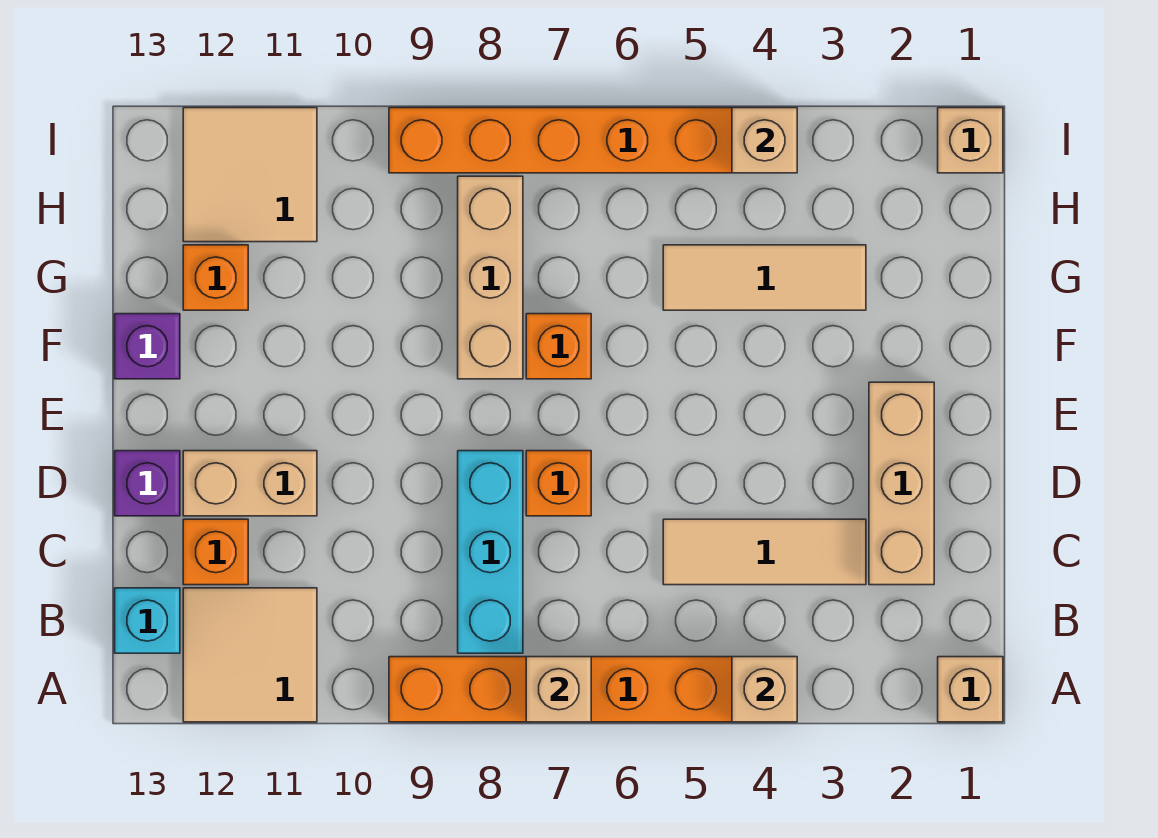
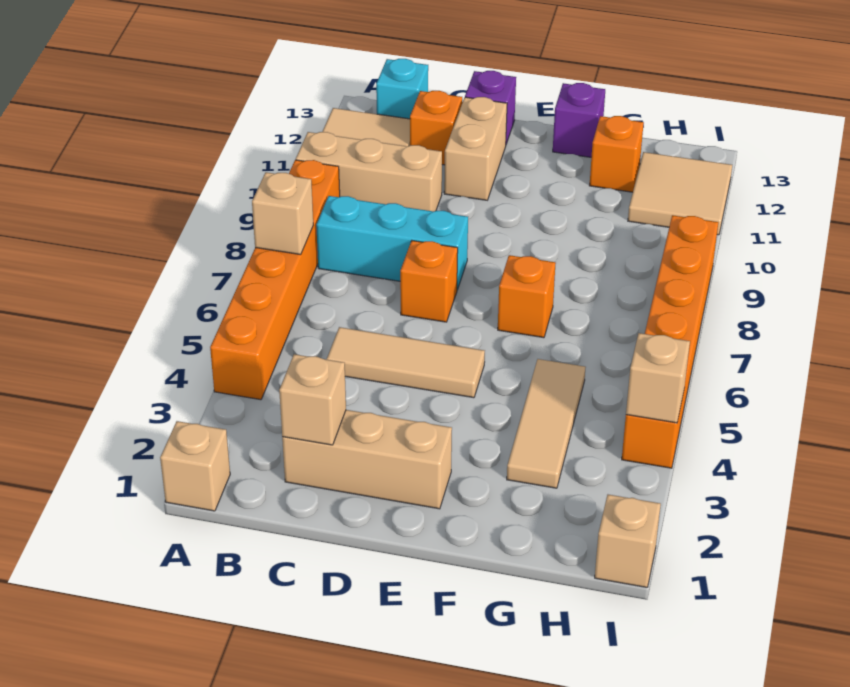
tan 1x1 brick [732,657,797,722] -> tan 1x1 brick moved to [279,354,346,445]
tan 1x3 tile [663,519,866,585] -> tan 1x3 tile turned to [327,327,485,398]
tan 1x3 brick [458,176,523,379] -> tan 1x3 brick moved to [296,132,442,211]

